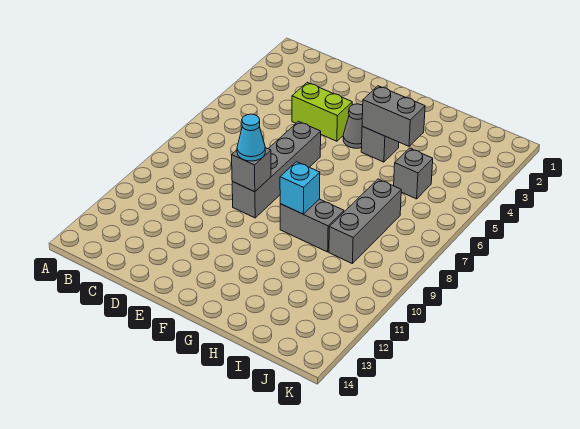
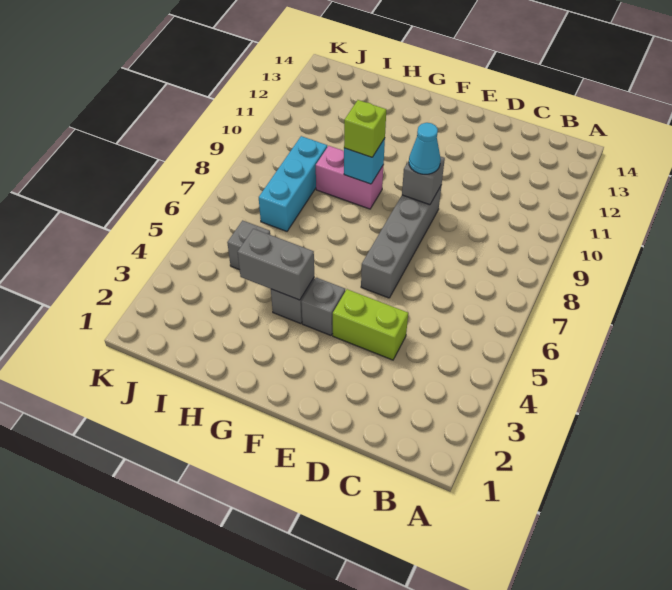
grey 1x1 cone [343,104,363,148] -> grey 1x1 brick [301,278,345,335]
grey 1x2 brick [280,199,344,252] -> pink 1x2 brick [316,146,383,209]
none -> lime 1x1 brick [344,100,386,157]
grey 1x3 brick [329,179,401,264] -> cyan 1x3 brick [259,136,327,231]

